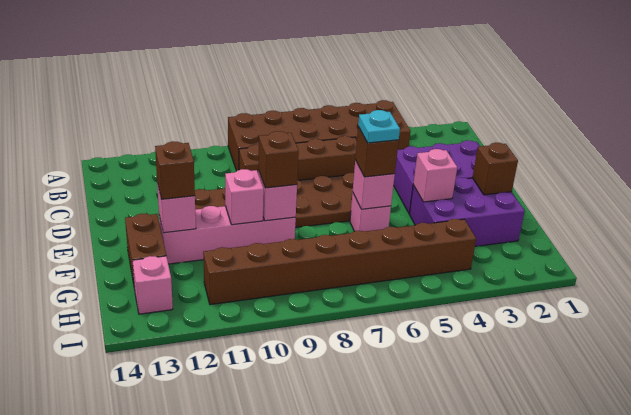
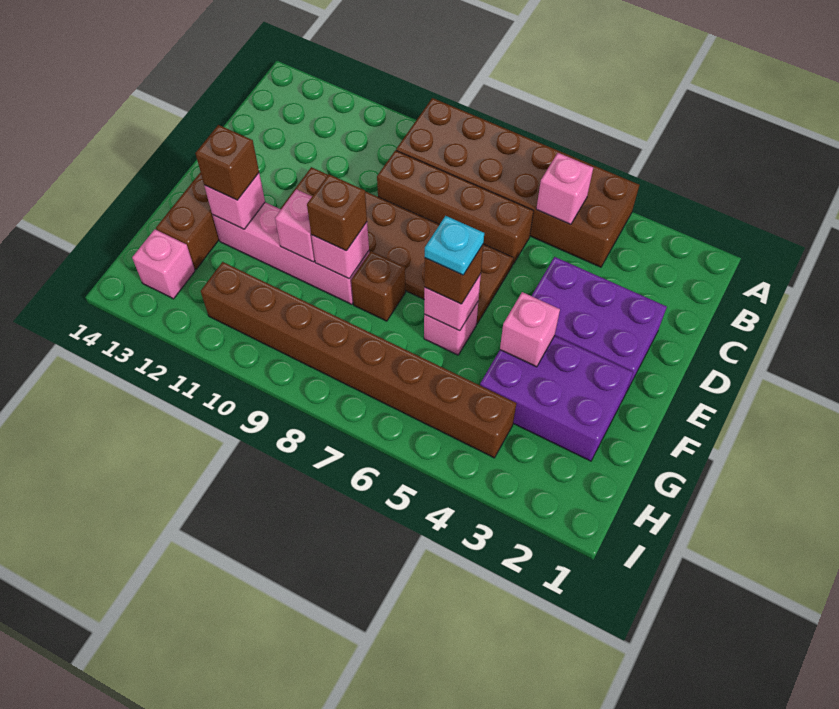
none -> pink 1x1 brick [536,153,593,224]
brown 1x1 brick [472,143,518,195] -> brown 1x1 brick moved to [351,251,406,321]

